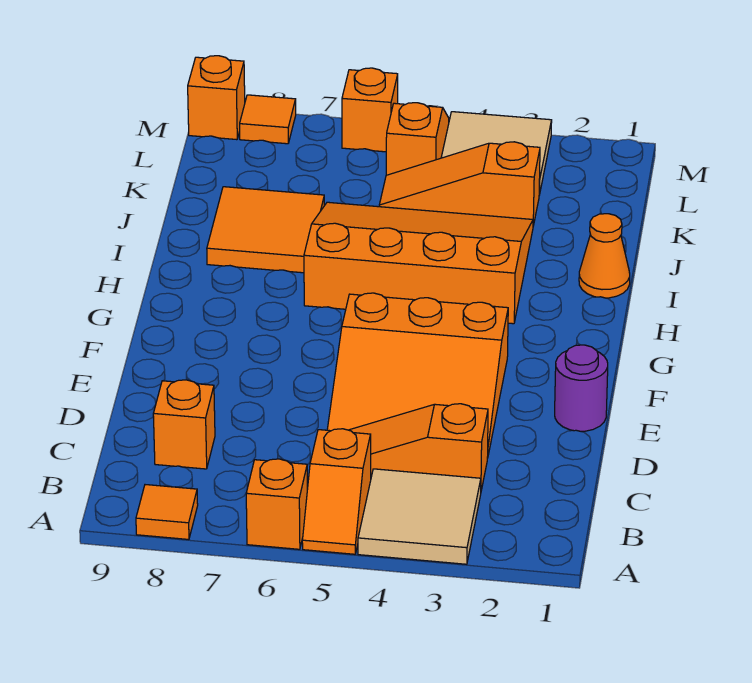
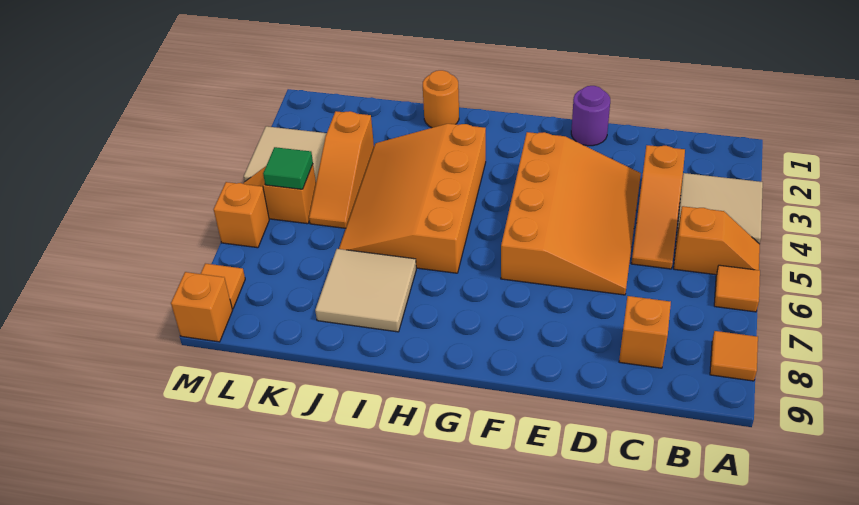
orange 1x1 brick [246,459,307,549] -> orange 1x1 tile [714,265,760,312]
orange 3x3 slope [327,293,508,458] -> orange 3x4 slope [501,132,641,295]
orange 1x1 cone [579,214,630,298] -> orange 1x1 round brick [423,70,459,128]
orange 2x2 tile [207,187,324,273] -> tan 2x2 tile [315,249,416,332]
none -> green 1x1 tile [263,147,313,189]

